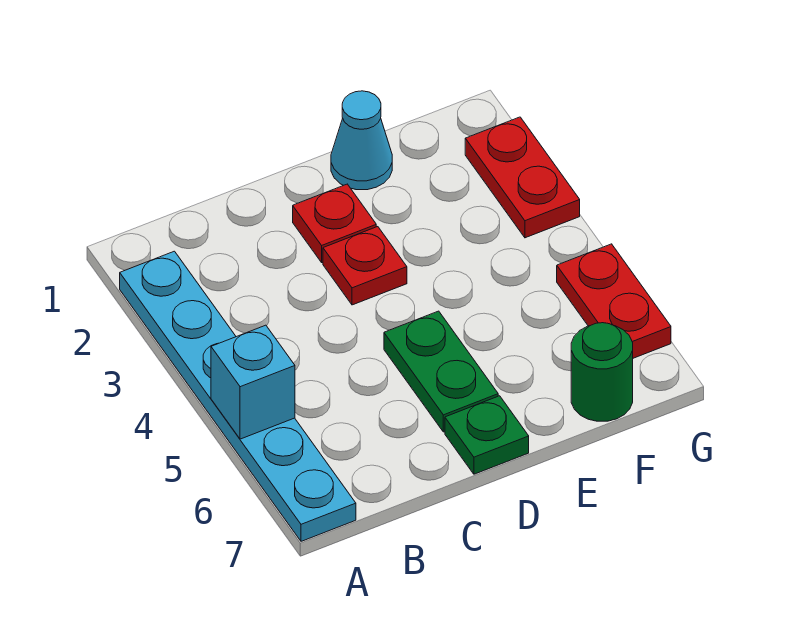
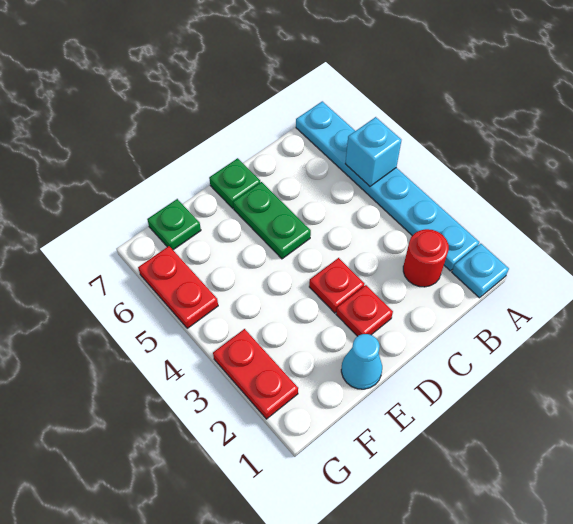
none -> cyan 1x1 plate [452,244,509,298]
none -> red 1x1 round brick [403,229,449,287]
green 1x1 round brick [571,323,633,421] -> green 1x1 plate [147,199,201,250]

